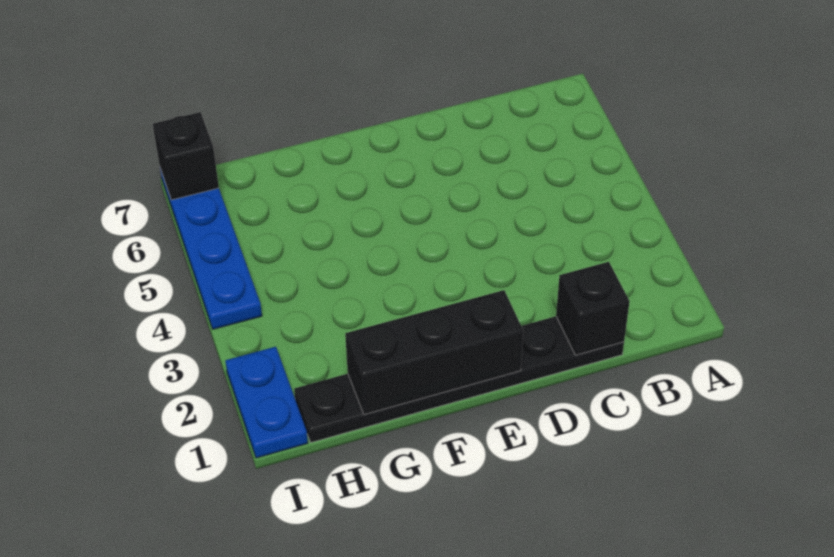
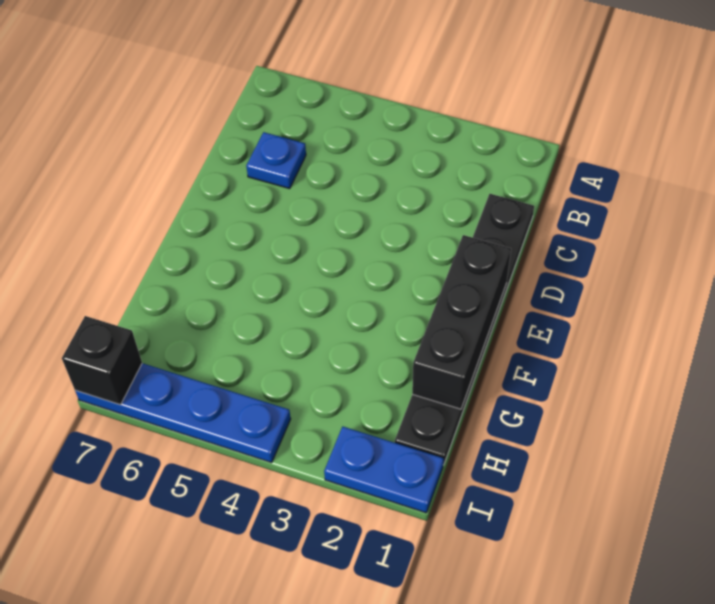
black 1x1 brick [556,262,630,355] -> none
none -> blue 1x1 plate [246,132,306,189]

